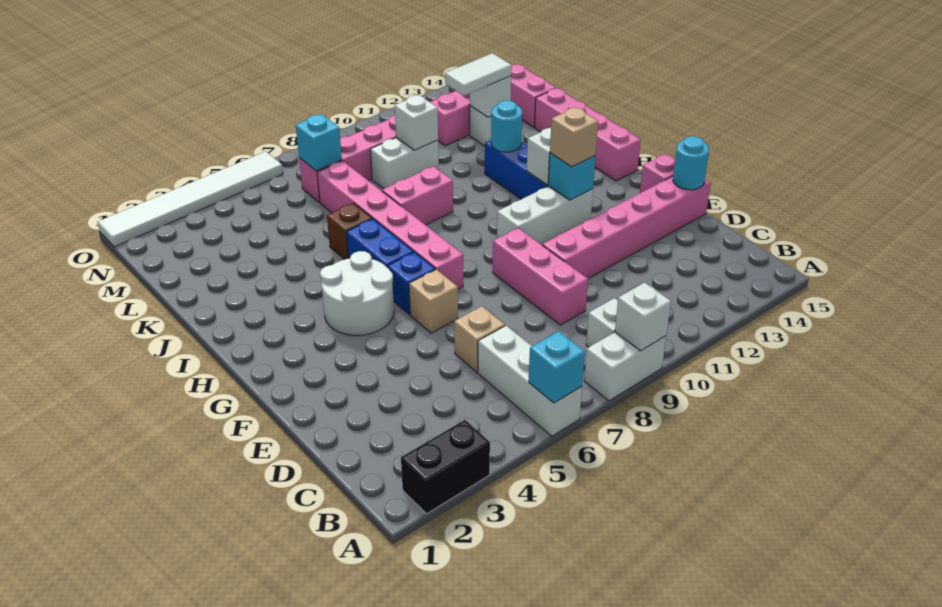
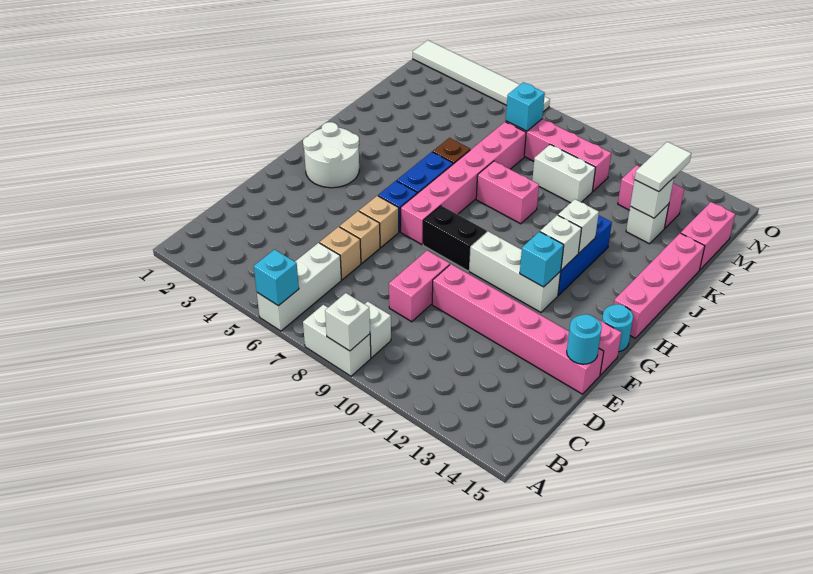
black 1x2 brick [401,420,490,514] -> black 1x2 brick moved to [423,206,487,271]
pink 1x3 brick [493,228,588,325] -> pink 1x2 brick [389,250,450,322]
white 2x2 round brick [320,251,394,336] -> white 2x2 round brick moved to [303,122,359,188]
tan 1x1 brick [550,107,598,167] -> tan 1x1 brick moved to [340,211,380,263]
cyan 1x1 round brick [491,100,522,152] -> cyan 1x1 round brick moved to [602,304,633,352]
white 1x1 brick [395,95,438,150] -> white 1x1 brick moved to [558,199,599,253]
white 1x2 tile [445,53,512,96] -> white 1x2 tile turned to [635,142,691,192]

